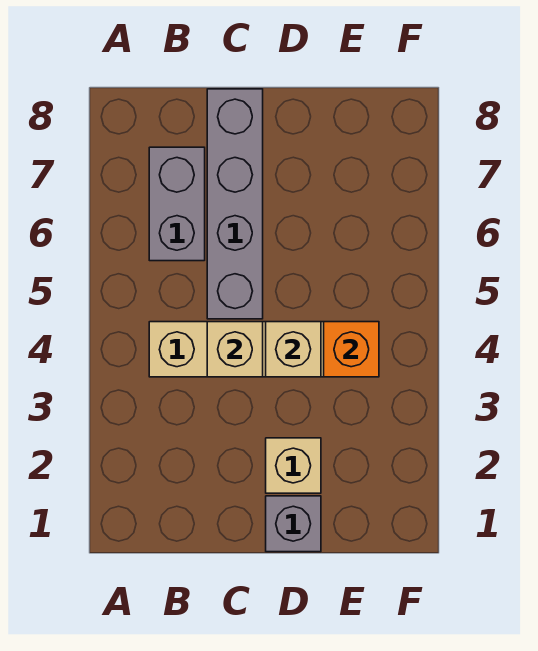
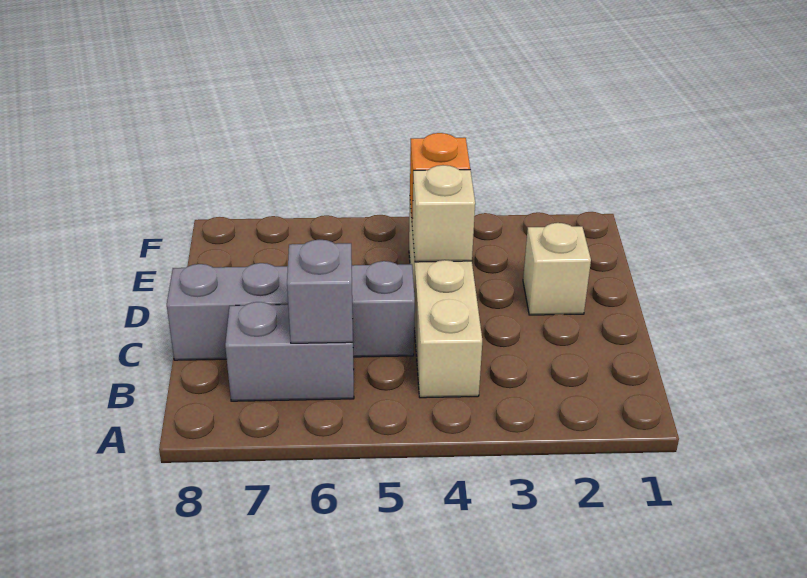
tan 1x1 brick [207,322,263,377] -> none
grey 1x1 brick [266,496,321,552] -> grey 1x1 brick moved to [287,240,353,343]

